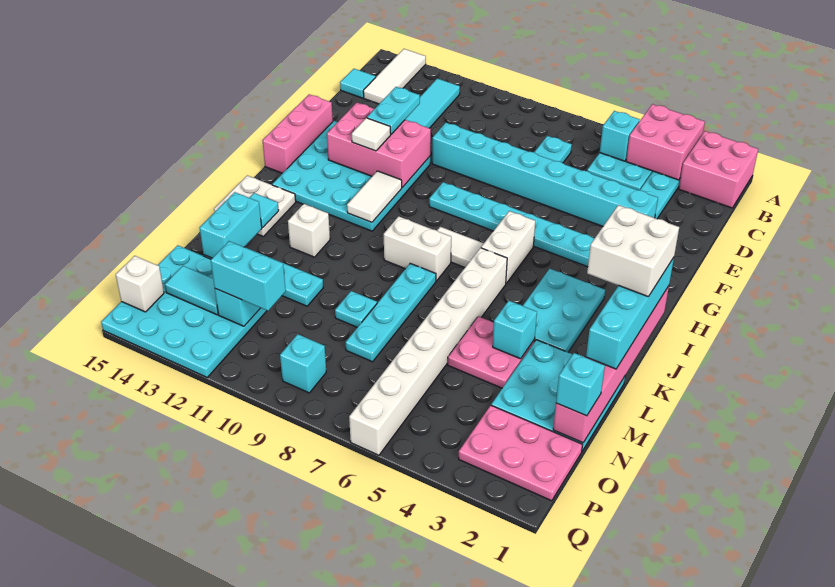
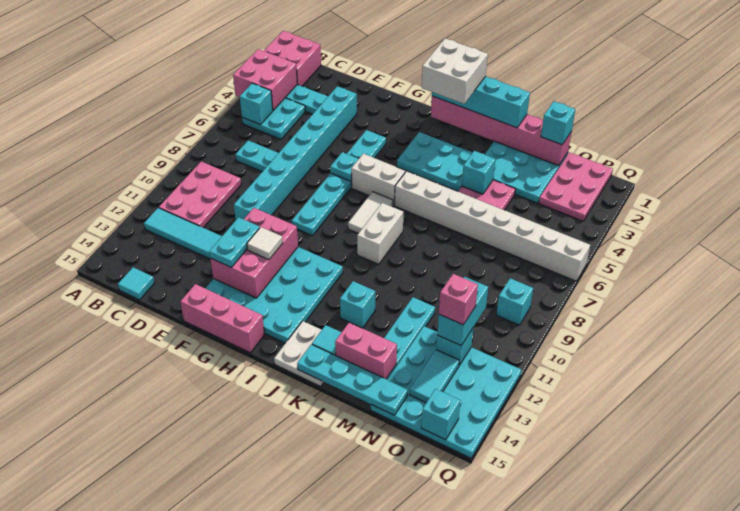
white 1x3 tile [363,49,426,104] -> none
none -> pink 2x3 plate [159,162,241,228]
cyan 1x2 plate [367,87,420,134] -> cyan 1x2 plate turned to [209,217,260,268]
white 1x2 tile [347,171,402,222] -> none
cyan 1x4 plate [346,263,436,362] -> cyan 1x4 plate moved to [297,344,408,415]
white 1x1 brick [288,204,330,257] -> cyan 1x1 brick [340,281,375,328]
cyan 1x2 brick [200,192,262,258] -> pink 1x2 brick [335,323,397,379]
cyan 1x1 plate [335,291,377,327] -> cyan 1x1 plate moved to [330,152,358,181]
none -> pink 1x1 brick [439,274,478,325]
white 1x1 brick [116,256,164,312] -> cyan 1x1 brick [421,389,460,440]

